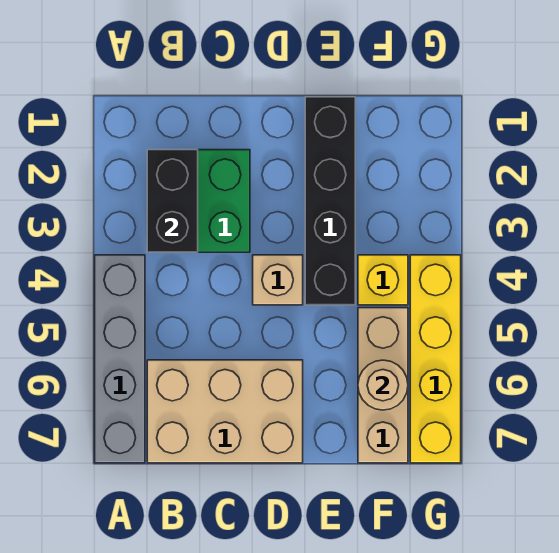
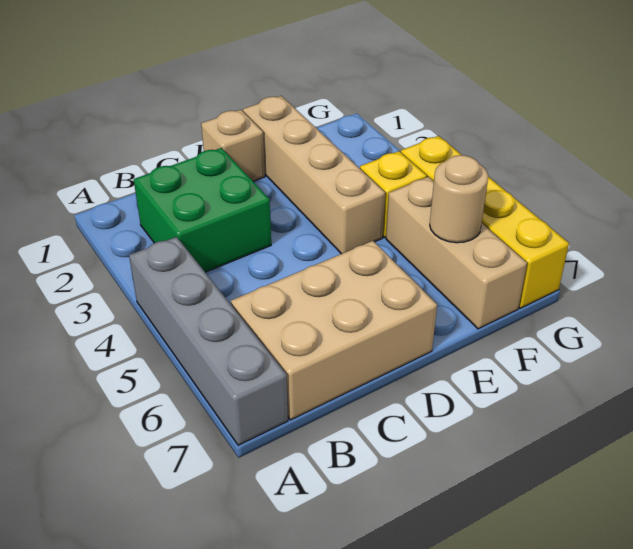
black 1x2 brick [147,150,198,252] -> none
tan 1x1 brick [253,255,303,305] -> tan 1x1 brick moved to [201,110,265,182]
black 1x4 brick [305,97,355,305] -> tan 1x4 brick [243,96,385,254]

